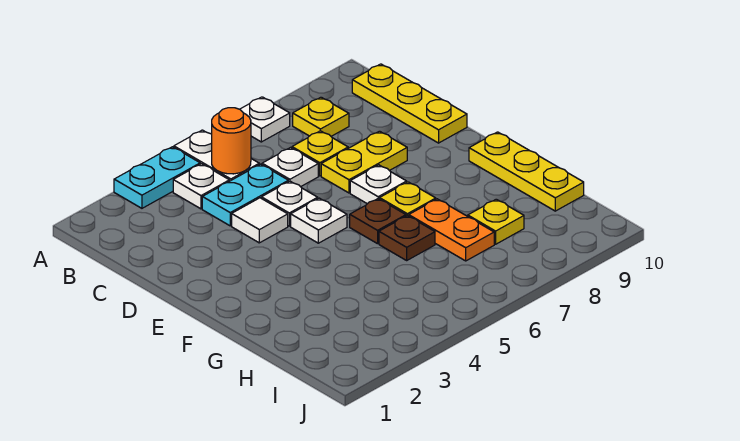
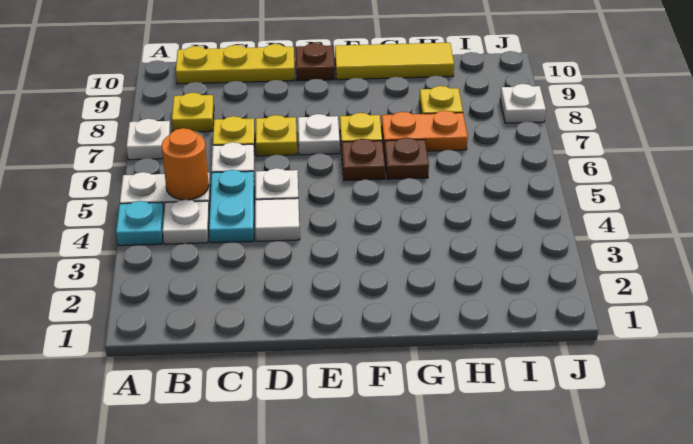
cyan 1x2 plate [114,147,200,208] -> cyan 1x1 plate [116,201,164,246]
yellow 1x2 plate [321,131,407,193] -> yellow 1x1 plate [256,115,297,156]
white 1x1 plate [291,198,347,243] -> white 1x1 plate moved to [500,84,546,123]
none -> brown 1x1 plate [296,43,335,81]
yellow 1x3 plate [469,132,584,211] -> yellow 1x3 tile [335,43,454,80]

